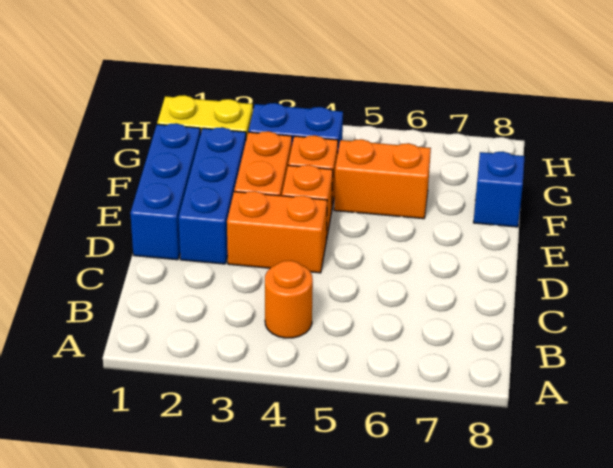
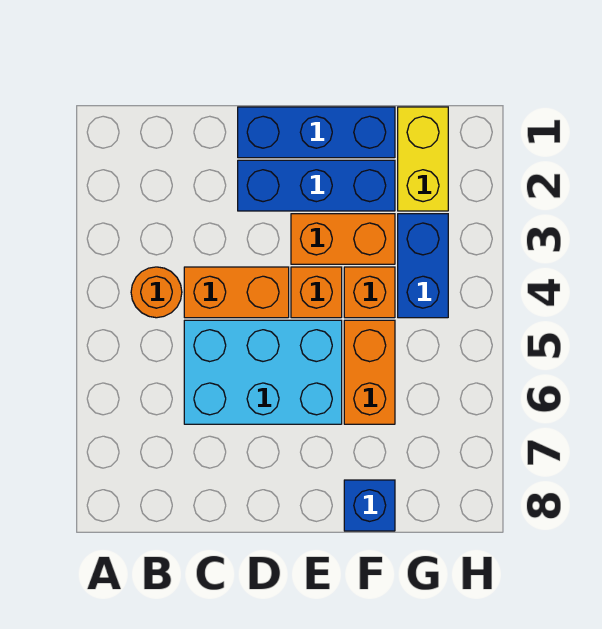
none -> cyan 2x3 brick [184,320,342,424]
orange 1x2 brick [227,191,327,273] -> orange 1x2 brick turned to [184,267,289,318]

